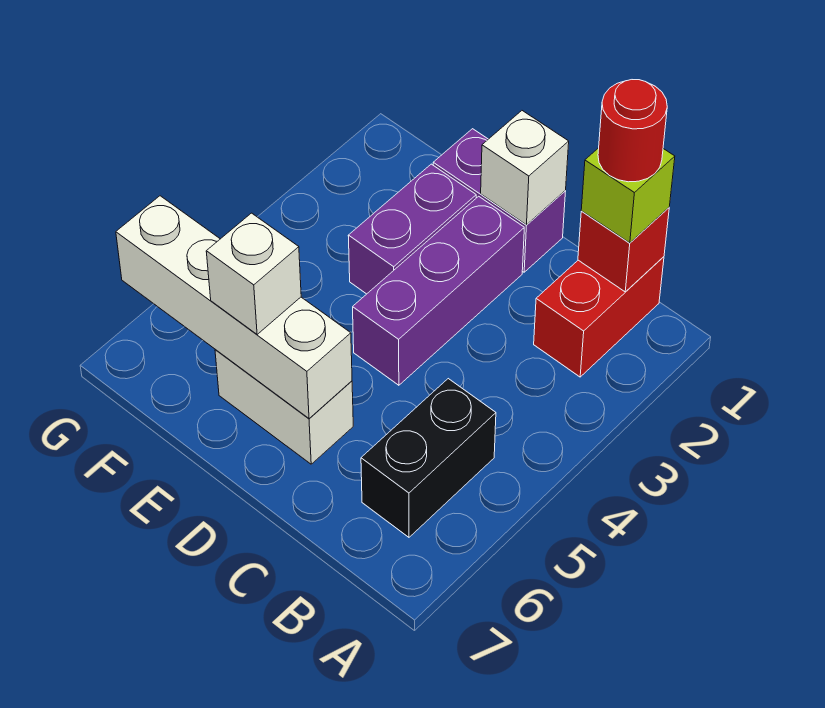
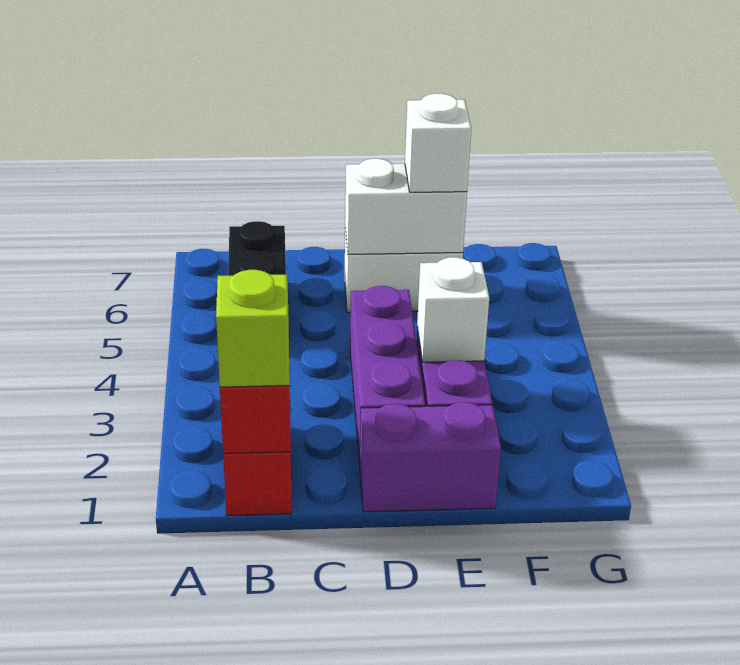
red 1x1 round brick [598,80,667,182] -> none
white 1x1 brick [481,111,569,225] -> white 1x1 brick moved to [417,257,489,362]
white 1x4 brick [116,196,352,418] -> white 1x2 brick [345,159,467,254]

